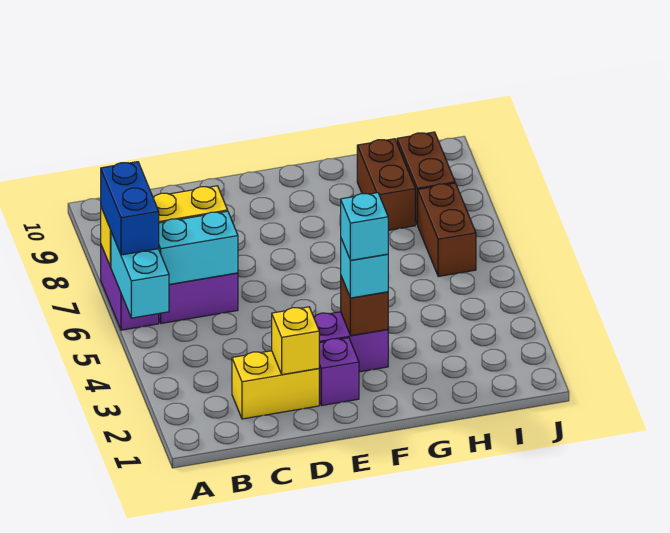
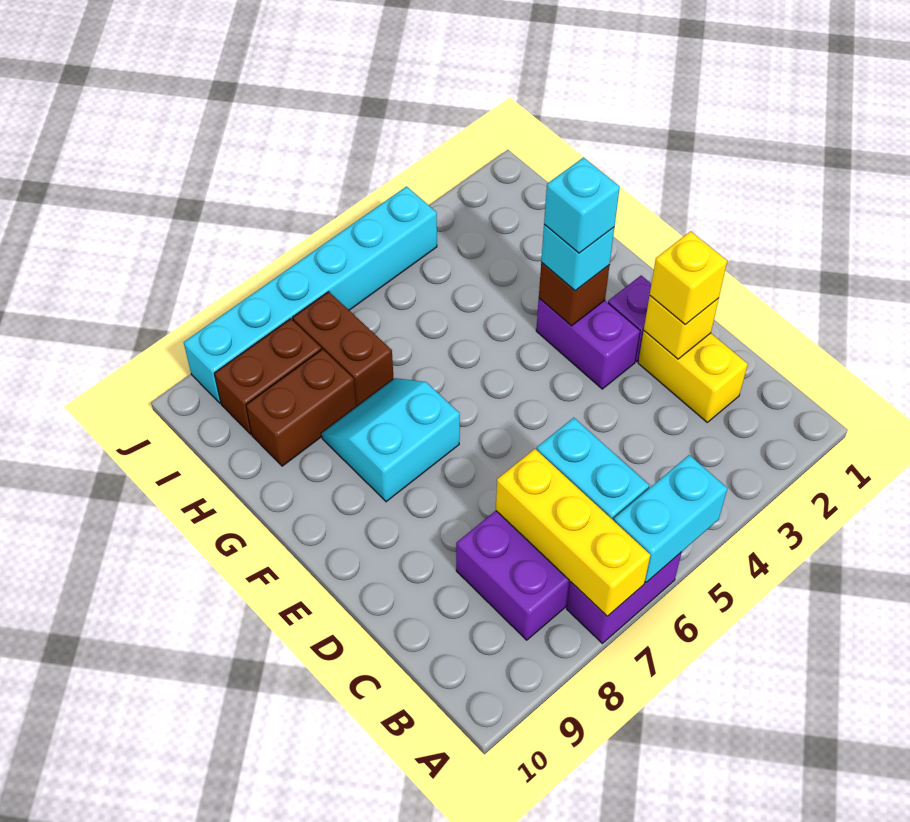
blue 1x2 brick [101,162,159,255] -> none
none -> yellow 1x1 brick [650,231,727,325]
none -> cyan 2x2 slope [322,378,460,502]
brown 1x2 brick [418,183,476,277] -> brown 1x2 brick turned to [293,292,394,407]
none -> cyan 1x6 brick [184,186,437,403]

